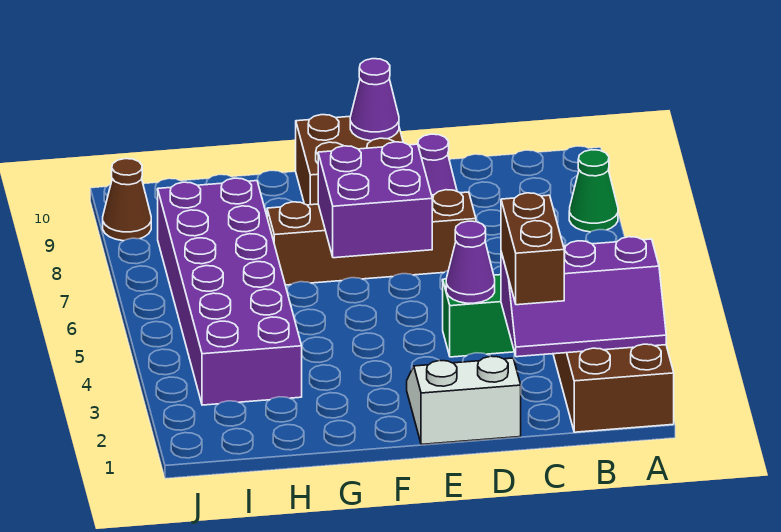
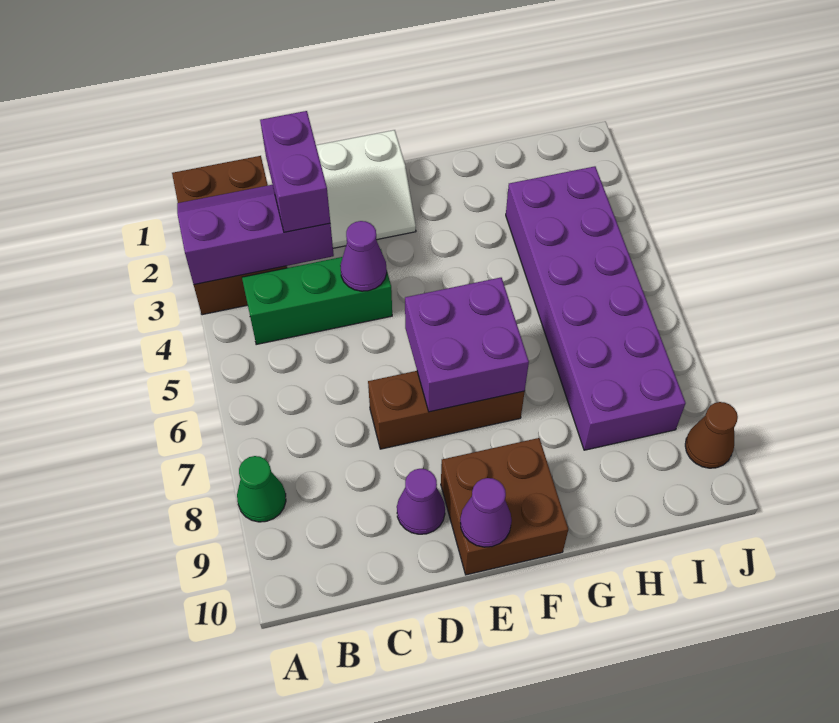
brown 1x2 brick [501,193,564,305] -> purple 1x2 brick [260,111,330,232]
brown 1x4 brick [267,190,476,285] -> brown 1x3 brick [368,371,525,449]

